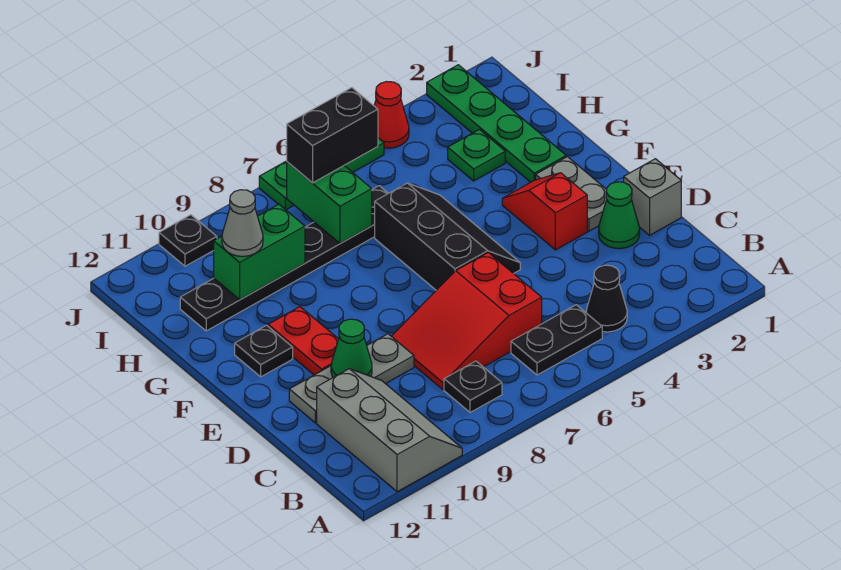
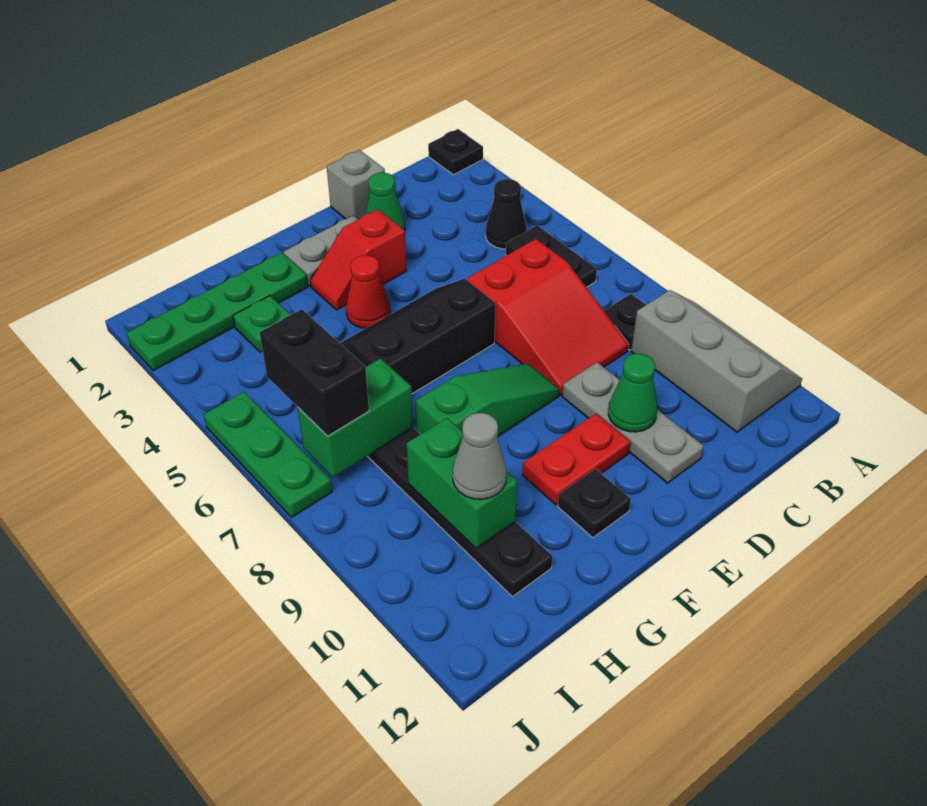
grey 2x3 slope [317,369,462,492] -> grey 2x3 slope turned to [631,290,802,432]
none -> green 1x3 slope [416,364,559,437]
red 1x1 cone [374,82,409,148] -> red 1x1 cone moved to [346,255,390,328]
black 1x1 plate [159,215,217,266] -> black 1x1 plate moved to [428,129,483,175]

